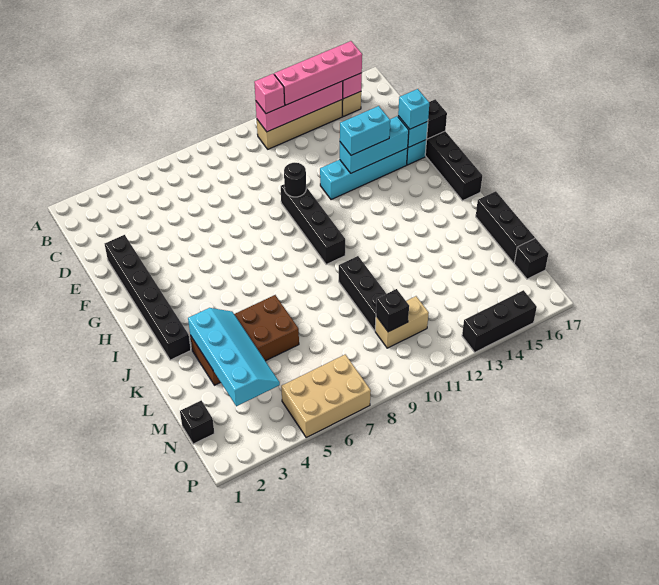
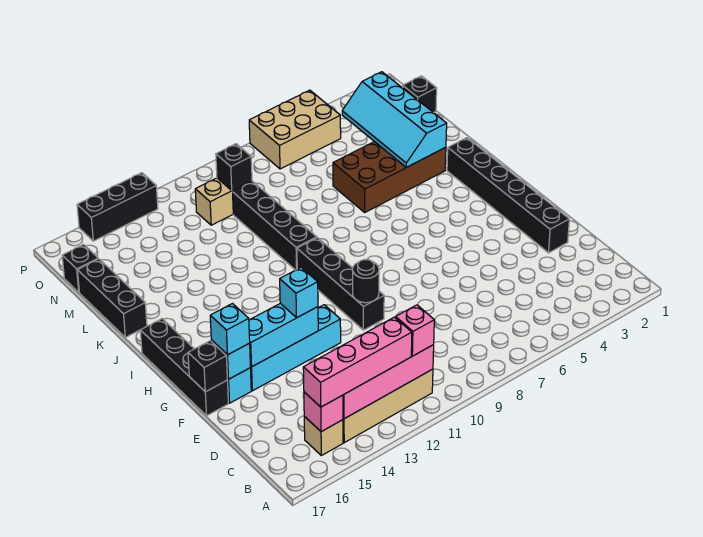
cyan 1x2 brick [340,106,390,155] -> cyan 1x1 brick [280,267,318,318]
black 1x3 brick [339,256,386,331] -> black 1x4 brick [233,182,317,270]

